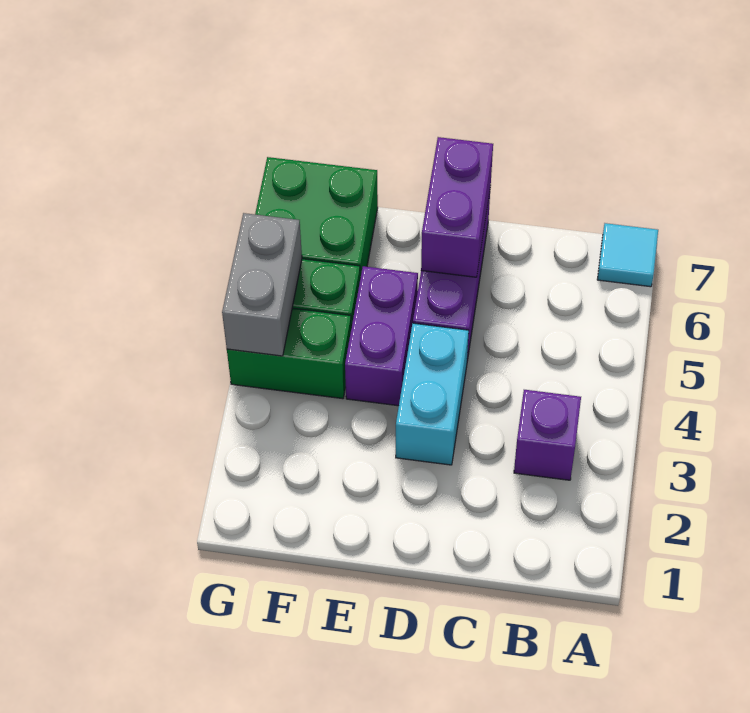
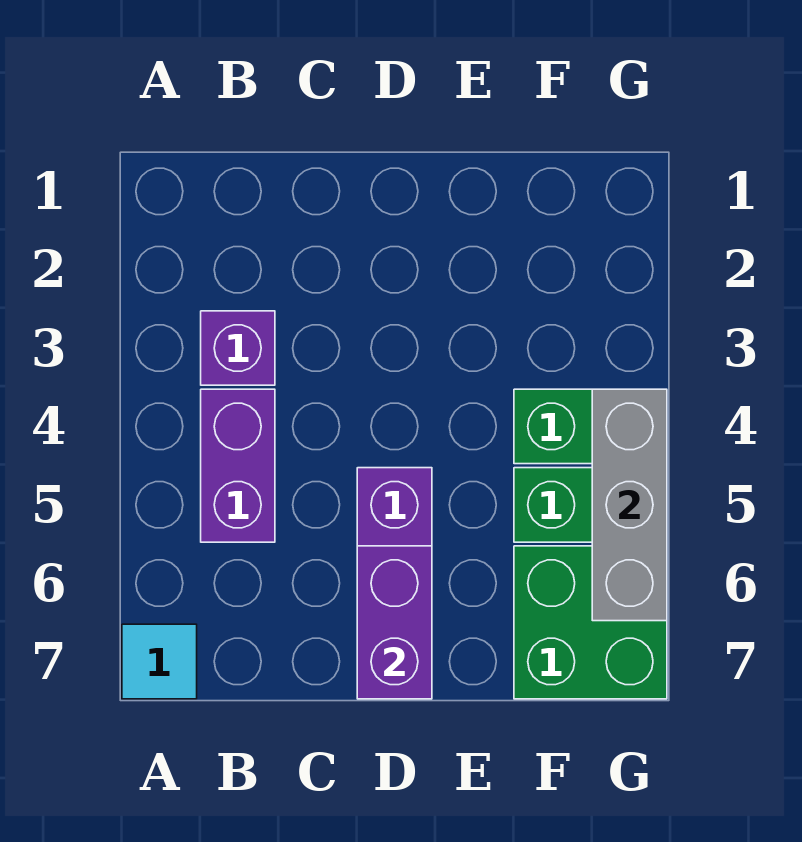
cyan 1x2 brick [396,323,469,465] -> none
purple 1x2 brick [345,266,418,406] -> purple 1x2 brick moved to [201,389,275,542]
grey 1x2 brick [222,213,302,356] -> grey 1x3 brick [592,389,667,621]

